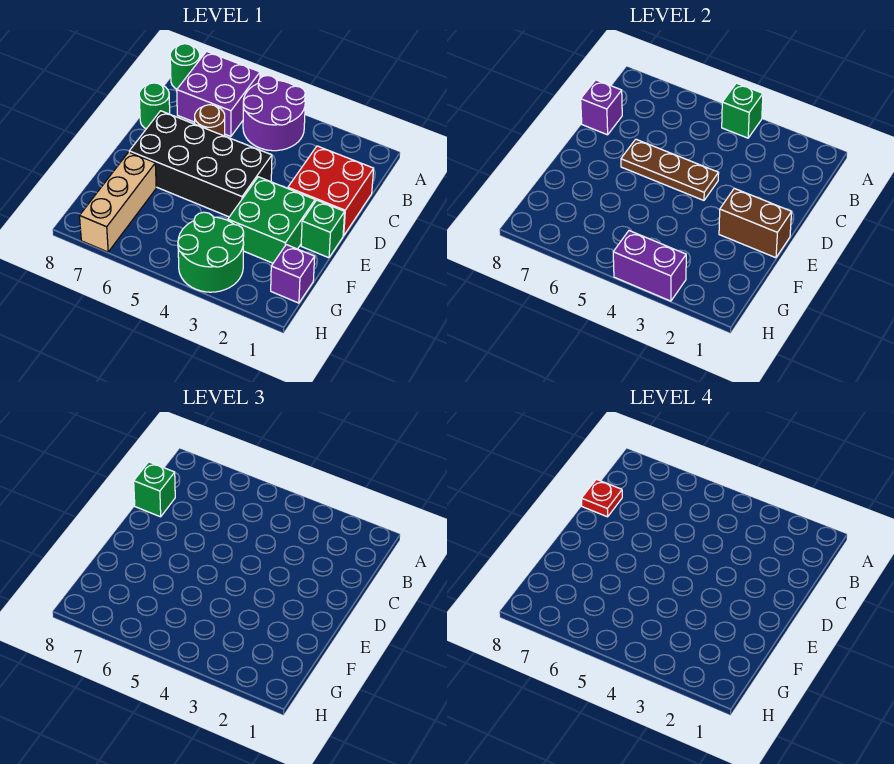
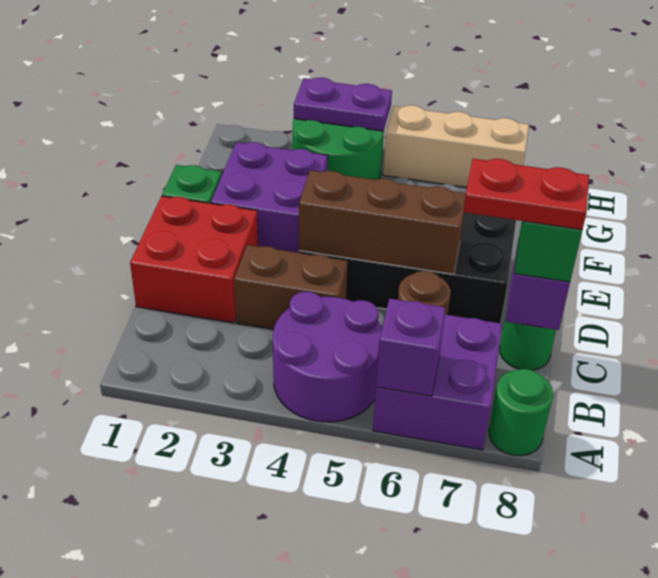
green 1x1 brick [722,83,763,138] -> none
red 1x1 plate [581,479,622,517] -> red 1x2 plate [463,159,589,230]
brown 1x3 plate [621,139,719,200] -> brown 1x3 brick [299,170,466,274]
brown 1x2 brick [719,188,792,258] -> brown 1x2 brick moved to [234,245,348,329]
green 2x2 brick [228,177,315,263] -> purple 2x2 brick [211,142,328,253]
tan 1x3 brick [80,152,156,252] -> tan 1x3 brick turned to [383,105,529,188]
purple 1x1 brick [271,245,315,303] -> purple 1x1 brick moved to [376,299,445,396]
purple 1x2 brick [613,231,686,301] -> purple 1x2 plate [294,78,392,131]

